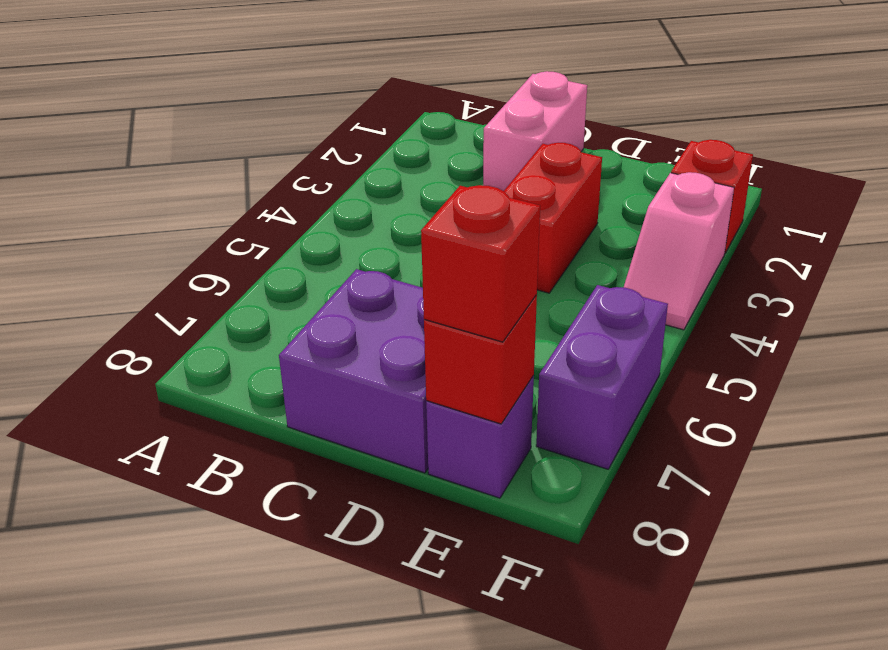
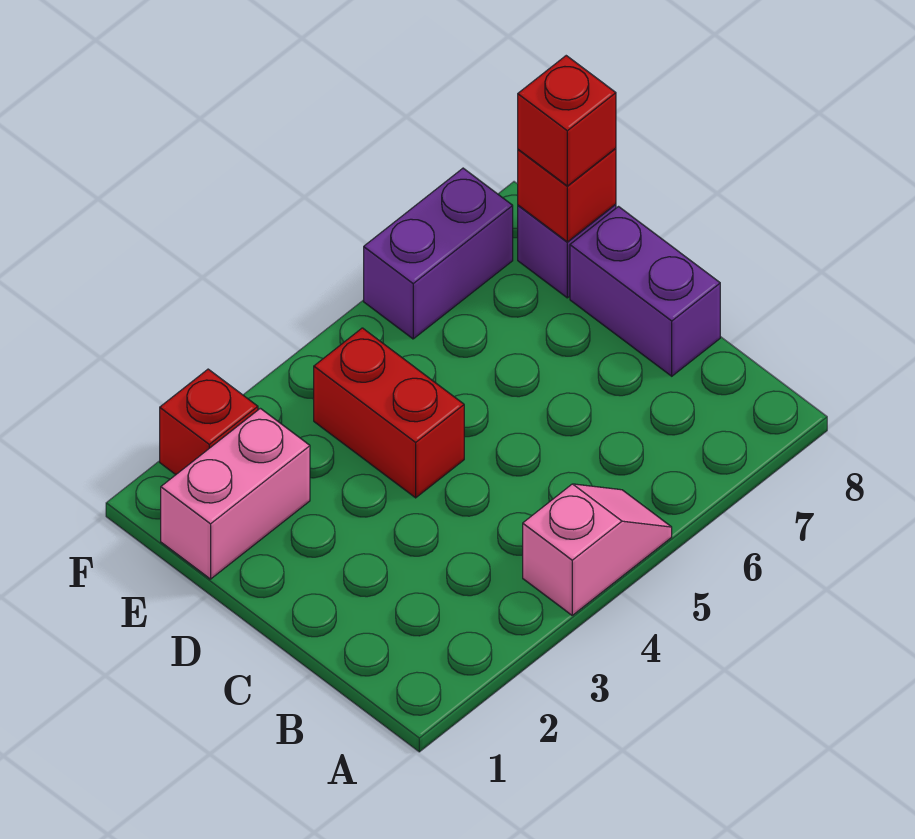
pink 1x2 brick [483,71,587,191] -> pink 1x2 brick moved to [161,408,310,579]
purple 2x2 brick [279,269,428,473] -> purple 1x2 brick [570,207,720,376]
red 1x2 brick [504,143,602,293] -> red 1x2 brick turned to [314,328,464,498]
pink 1x2 slope [624,172,734,330] -> pink 1x2 slope moved to [523,484,672,615]

